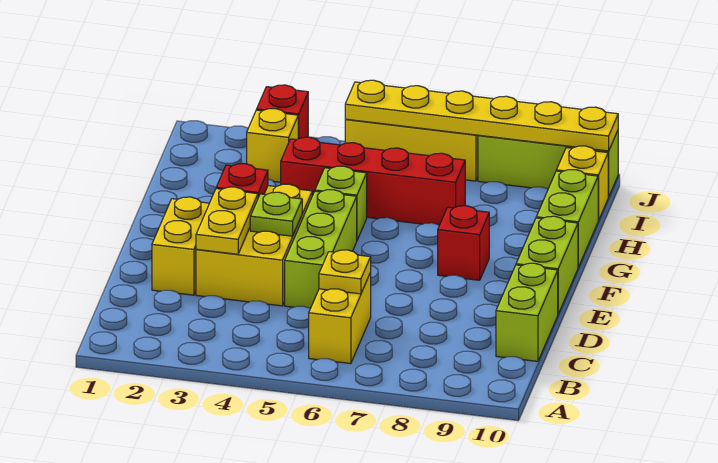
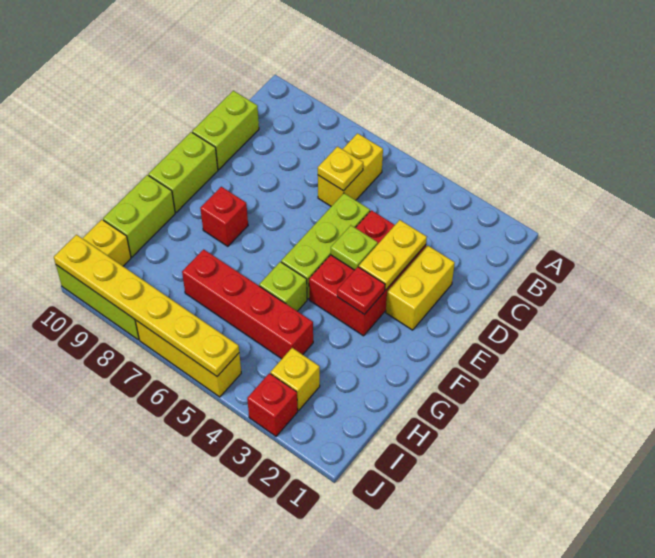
yellow 2x3 brick [196,184,312,306] -> red 2x3 brick [309,210,426,336]

